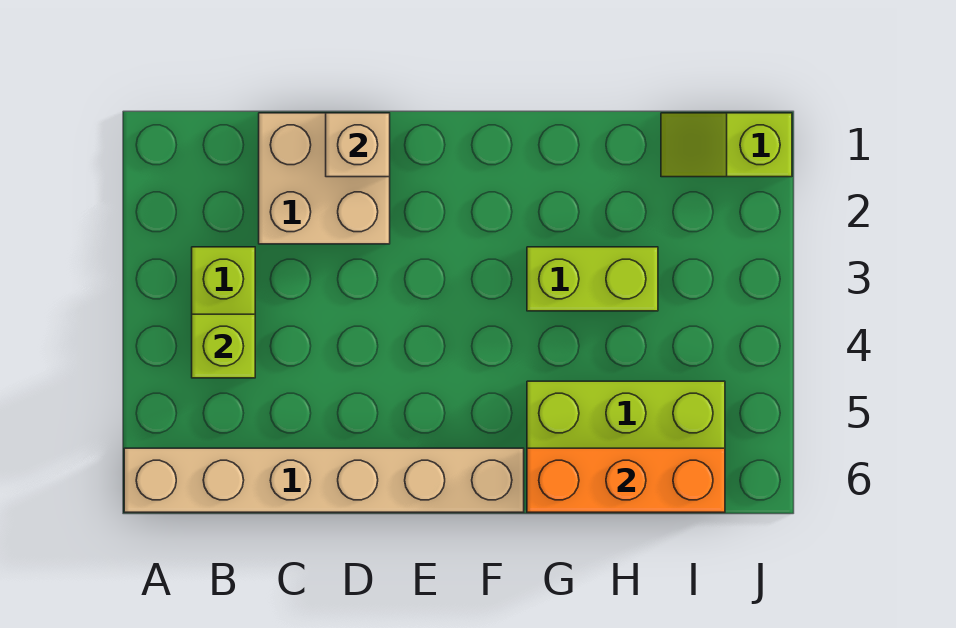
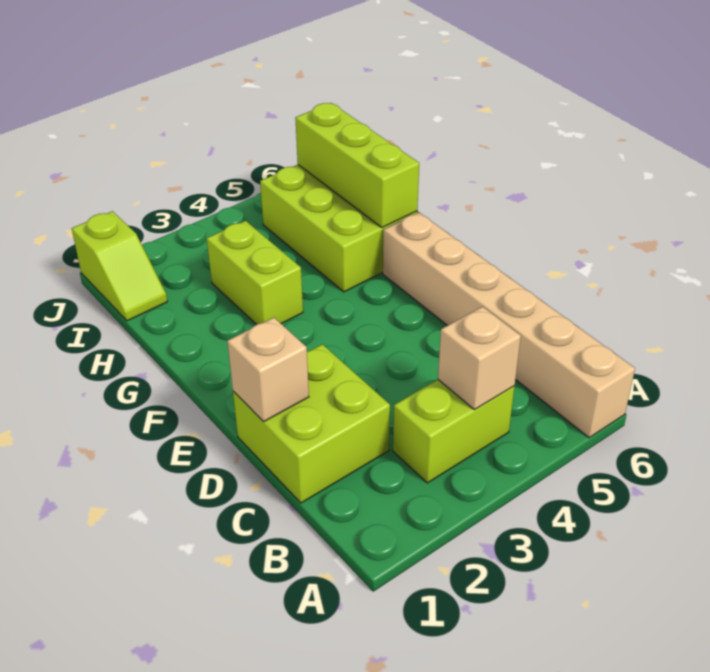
lime 1x1 brick [192,314,255,378] -> tan 1x1 brick [438,307,521,410]
tan 2x2 brick [259,113,390,244] -> lime 2x2 brick [233,344,390,503]
orange 1x3 brick [527,448,725,512] -> lime 1x3 brick [295,103,419,228]

